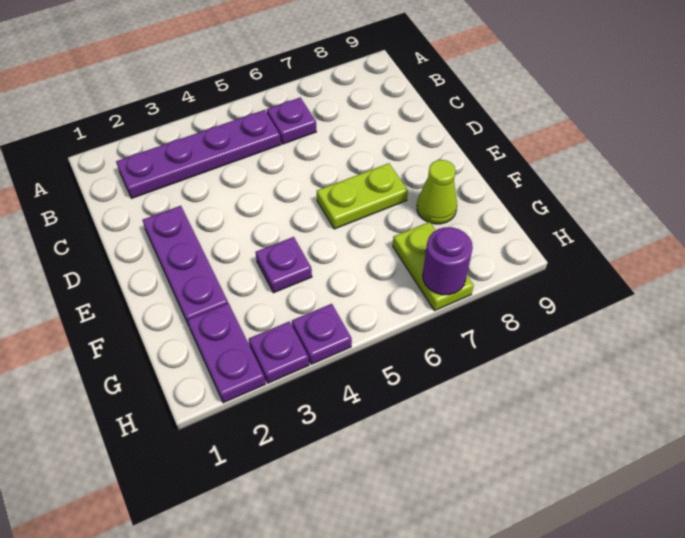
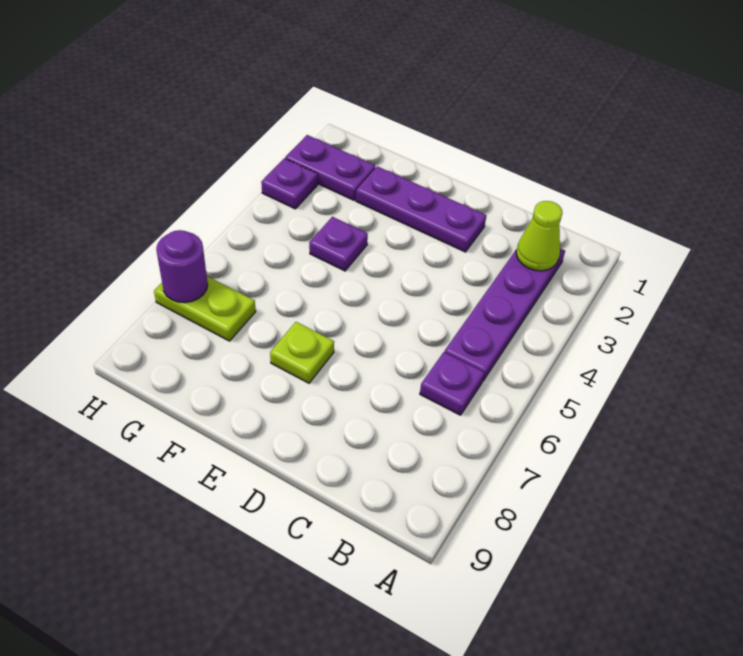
lime 1x2 plate [317,163,408,229] -> lime 1x1 plate [270,322,334,383]
lime 1x1 cone [417,160,457,224] -> lime 1x1 cone moved to [516,201,562,271]
purple 1x1 plate [292,304,352,364] -> none

